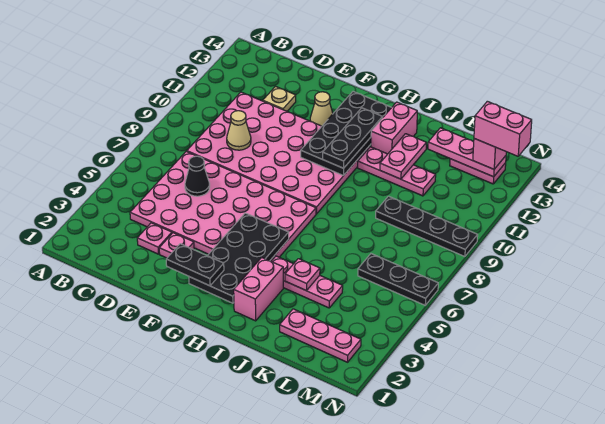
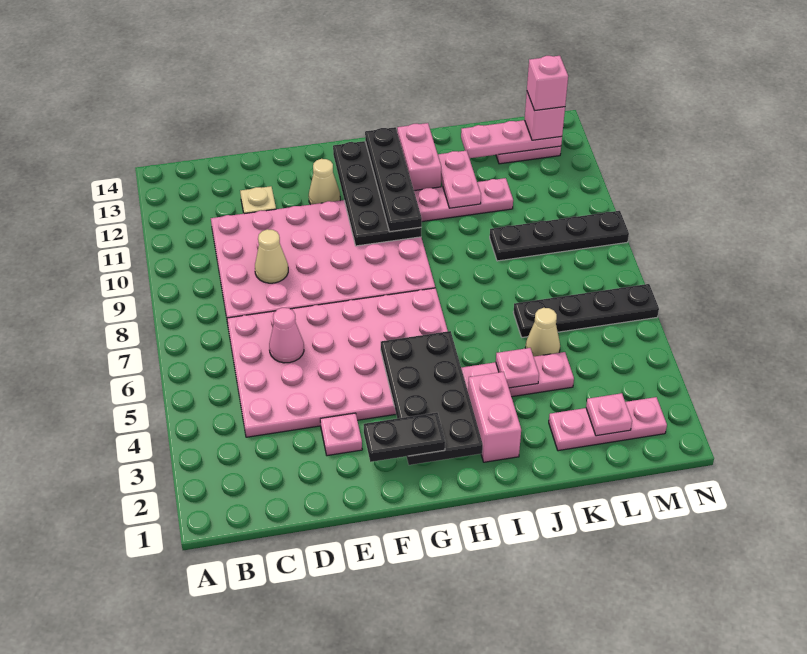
pink 1x1 plate [137,223,172,254] -> pink 1x1 plate moved to [586,393,632,436]
black 1x1 cone [185,156,210,196] -> pink 1x1 cone [269,308,304,363]
black 1x3 plate [323,108,383,168] -> black 1x4 plate [365,127,422,232]
none -> tan 1x1 cone [526,308,560,357]
black 1x3 plate [358,254,438,305] -> black 1x4 plate [513,284,659,337]
pink 1x2 brick [474,101,532,156] -> pink 1x1 brick [527,56,568,111]

